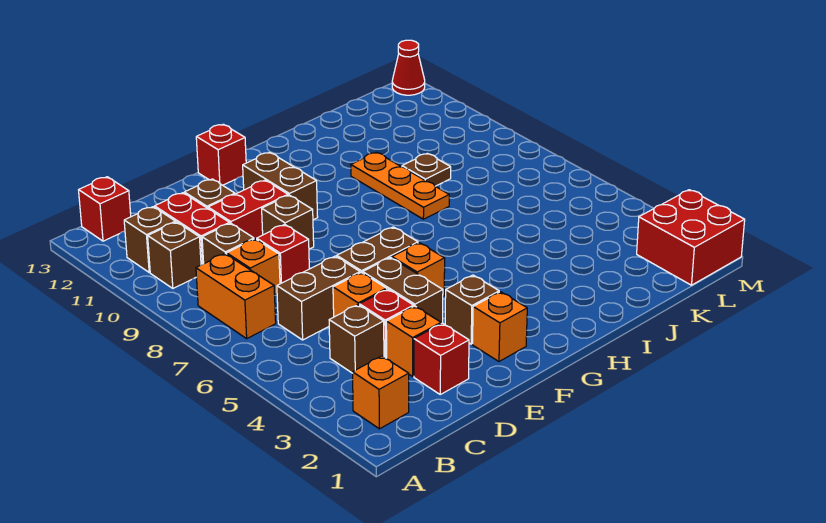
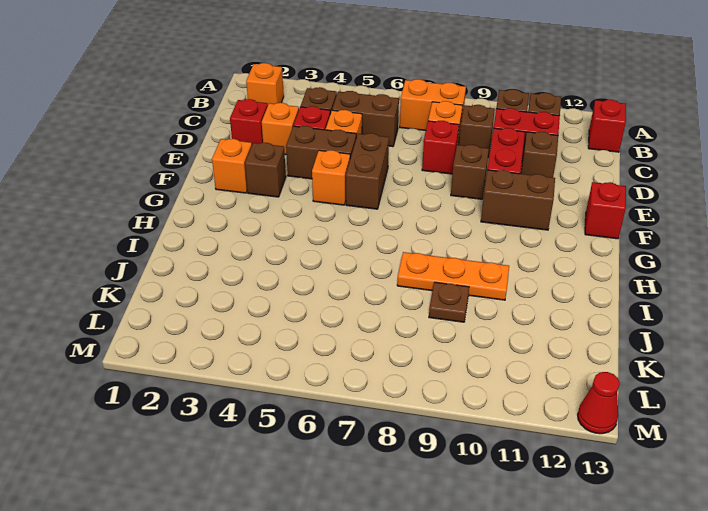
brown 1x2 brick [277,256,360,340] -> brown 1x2 brick turned to [332,91,399,147]
red 2x2 brick [637,190,745,285] -> none

